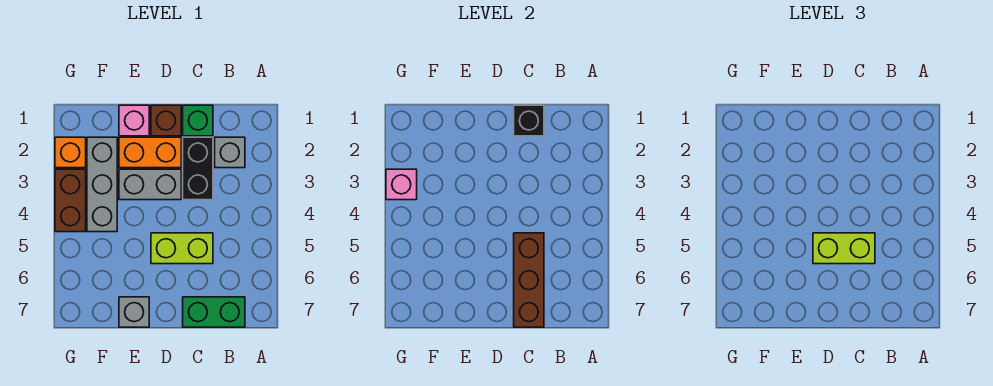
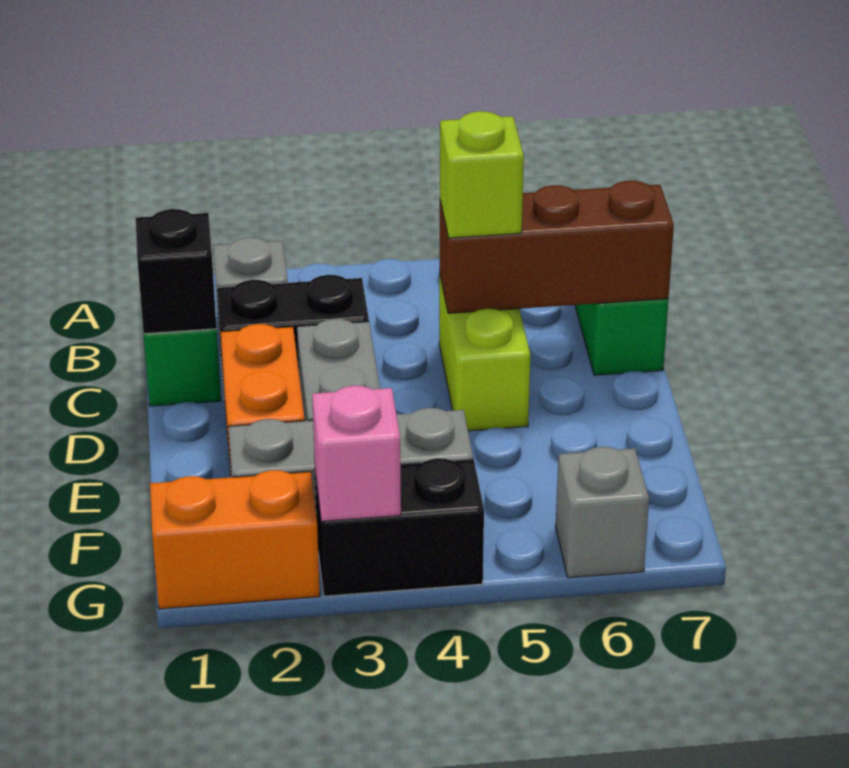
lime 1x2 brick [813,233,875,264] -> lime 1x1 brick [440,111,524,238]
brown 1x1 brick [151,105,181,136] -> none
pink 1x1 brick [119,105,149,136] -> none
grey 1x1 brick [119,297,149,327] -> grey 1x1 brick moved to [556,447,649,578]
orange 1x1 brick [55,137,86,168] -> orange 1x2 brick [150,470,320,609]
brown 1x2 brick [55,169,86,232] -> black 1x2 brick [315,458,484,596]

